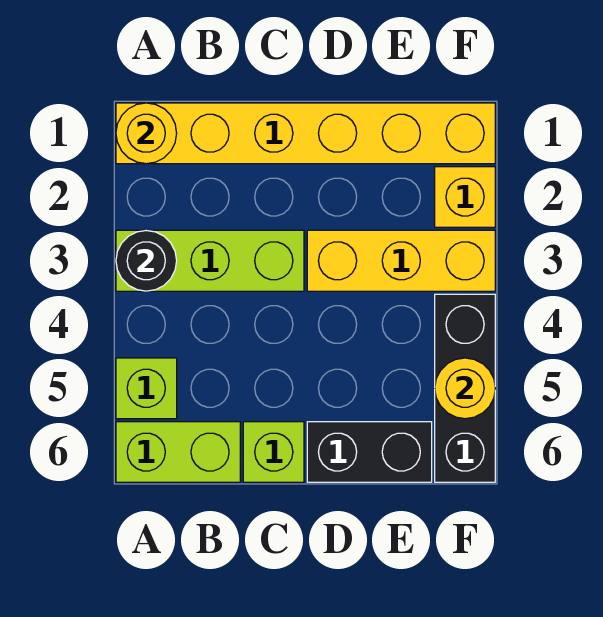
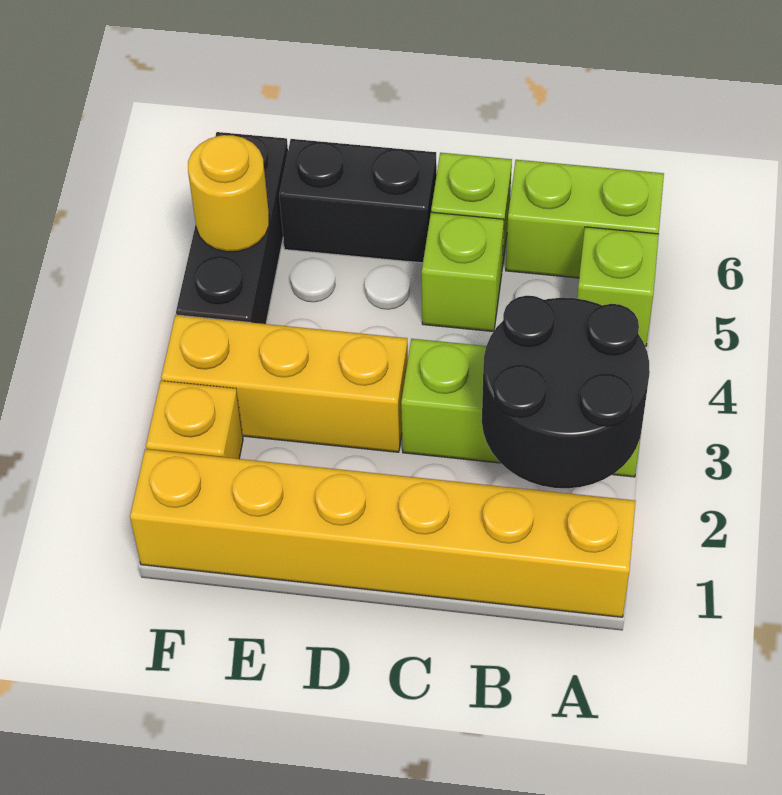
yellow 1x1 round brick [116,103,177,164] -> none
black 1x1 round brick [116,230,177,291] -> black 2x2 round brick [482,296,650,488]
none -> lime 1x1 brick [422,212,504,332]

